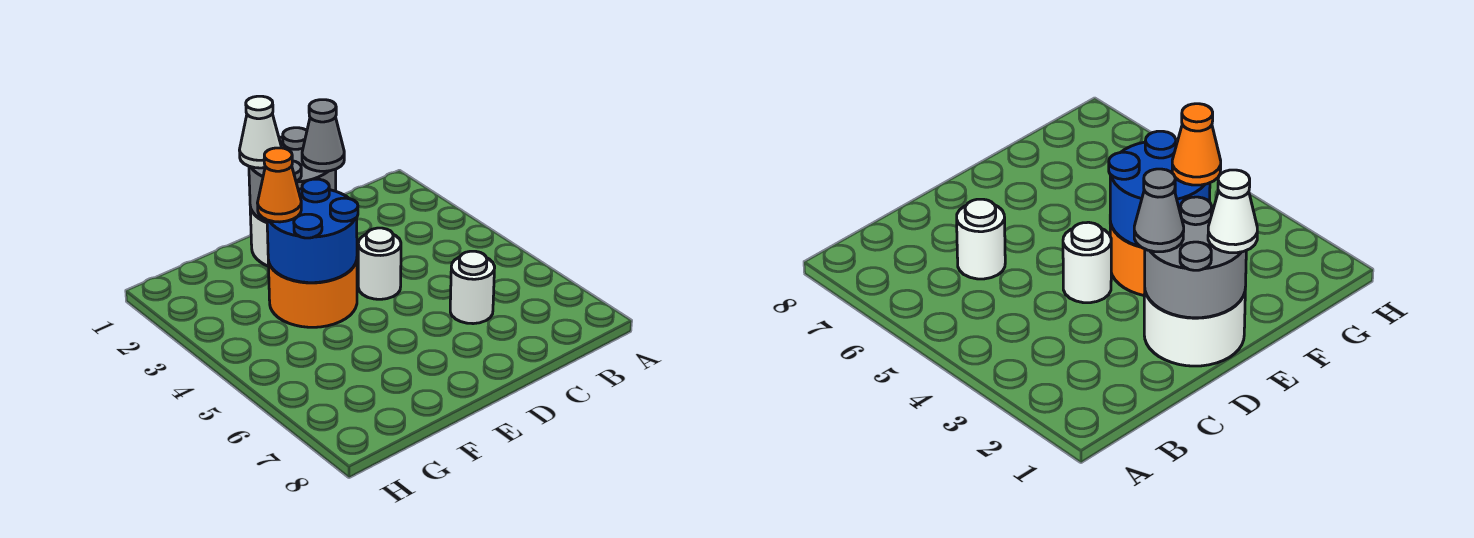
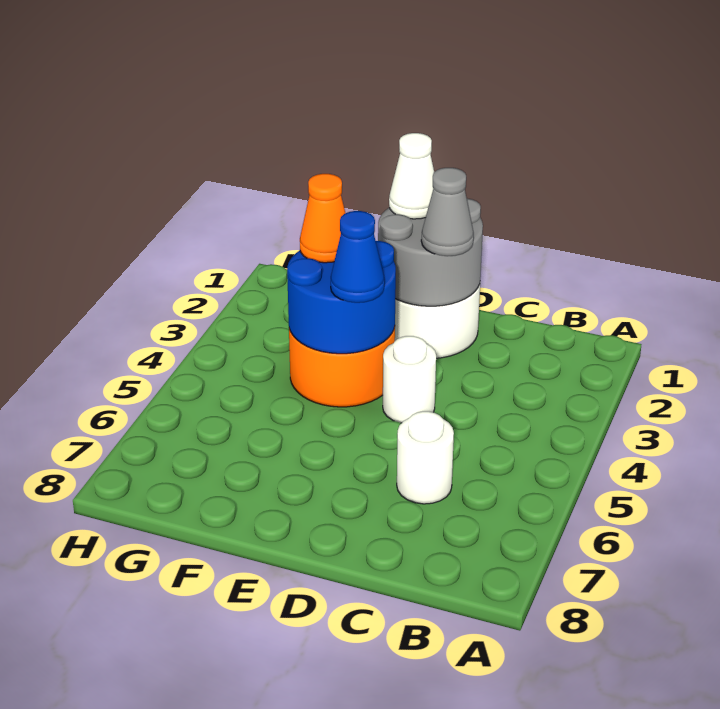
none -> blue 1x1 cone [331,211,384,303]

